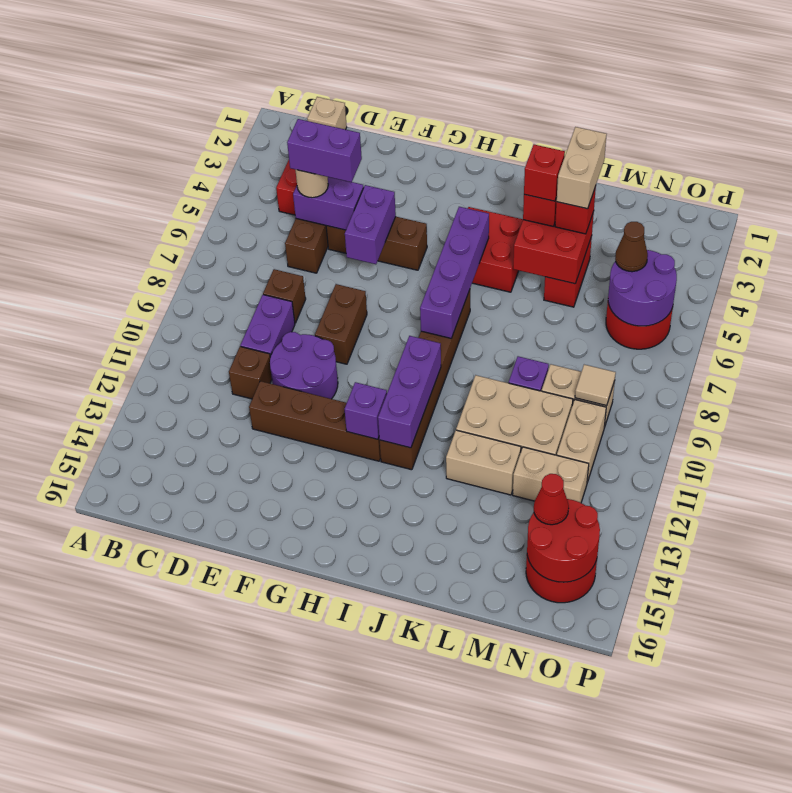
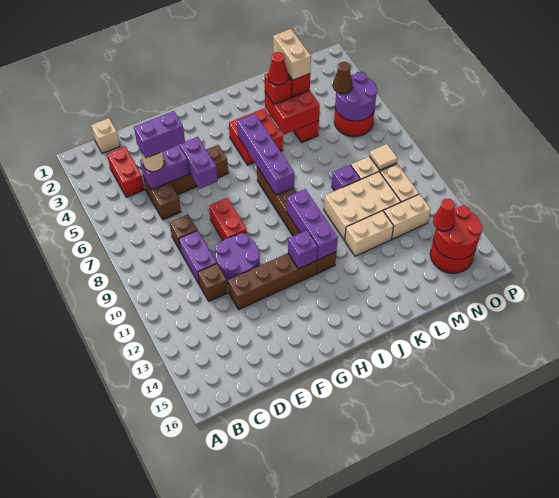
brown 1x2 brick [315,284,367,364] -> red 1x2 brick [209,198,247,240]
red 1x1 brick [524,145,565,201] -> red 1x1 cone [268,52,288,85]

